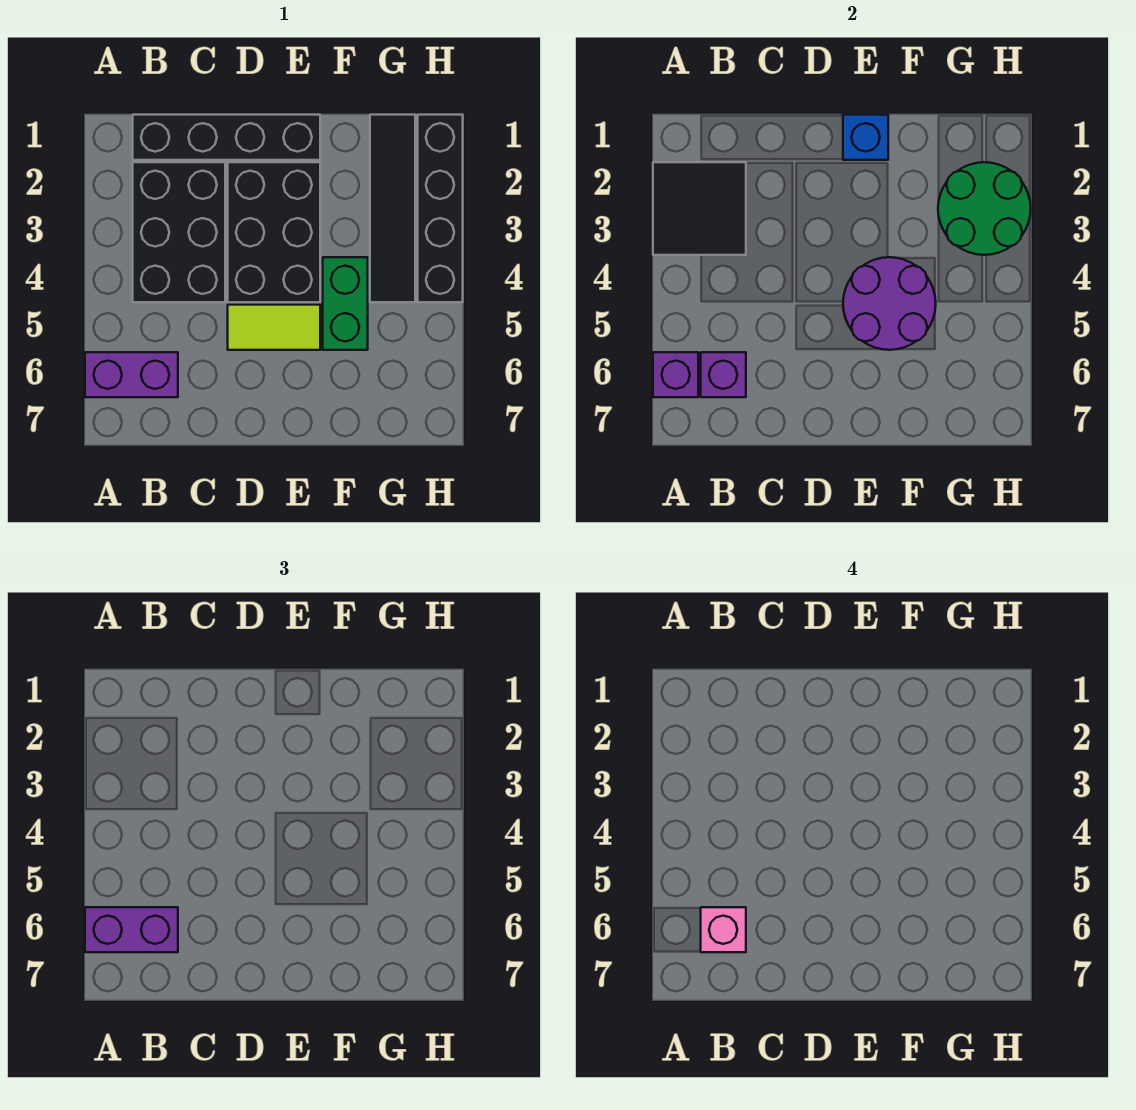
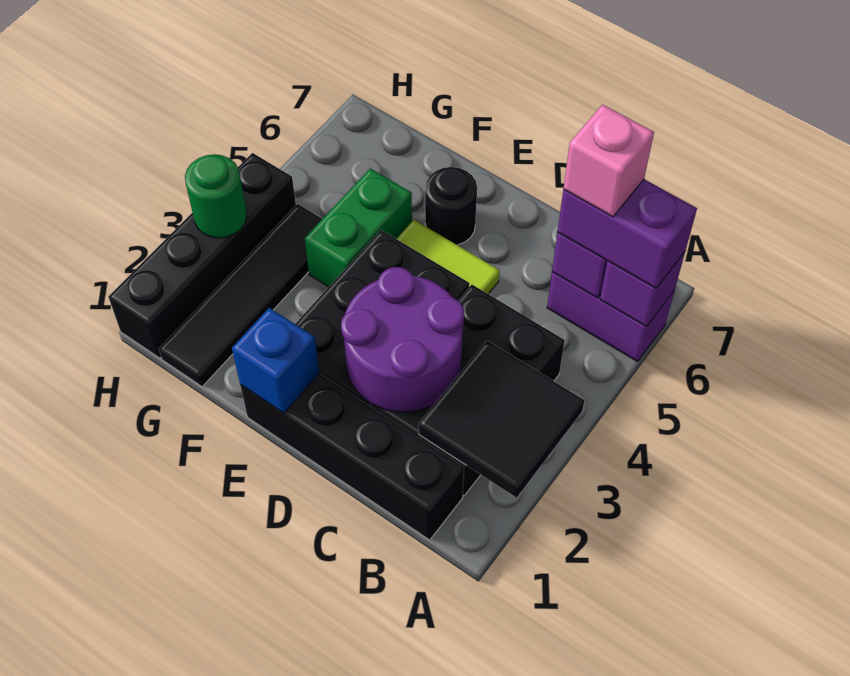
purple 2x2 round brick [843,257,936,350] -> purple 2x2 round brick moved to [341,267,464,412]
none -> black 1x1 round brick [425,167,477,245]
green 2x2 round brick [938,162,1031,255] -> green 1x1 round brick [185,154,247,238]

